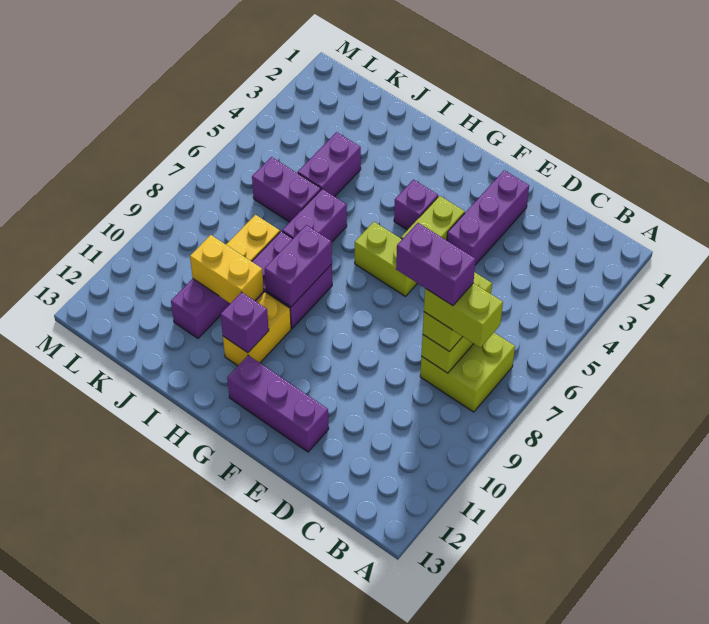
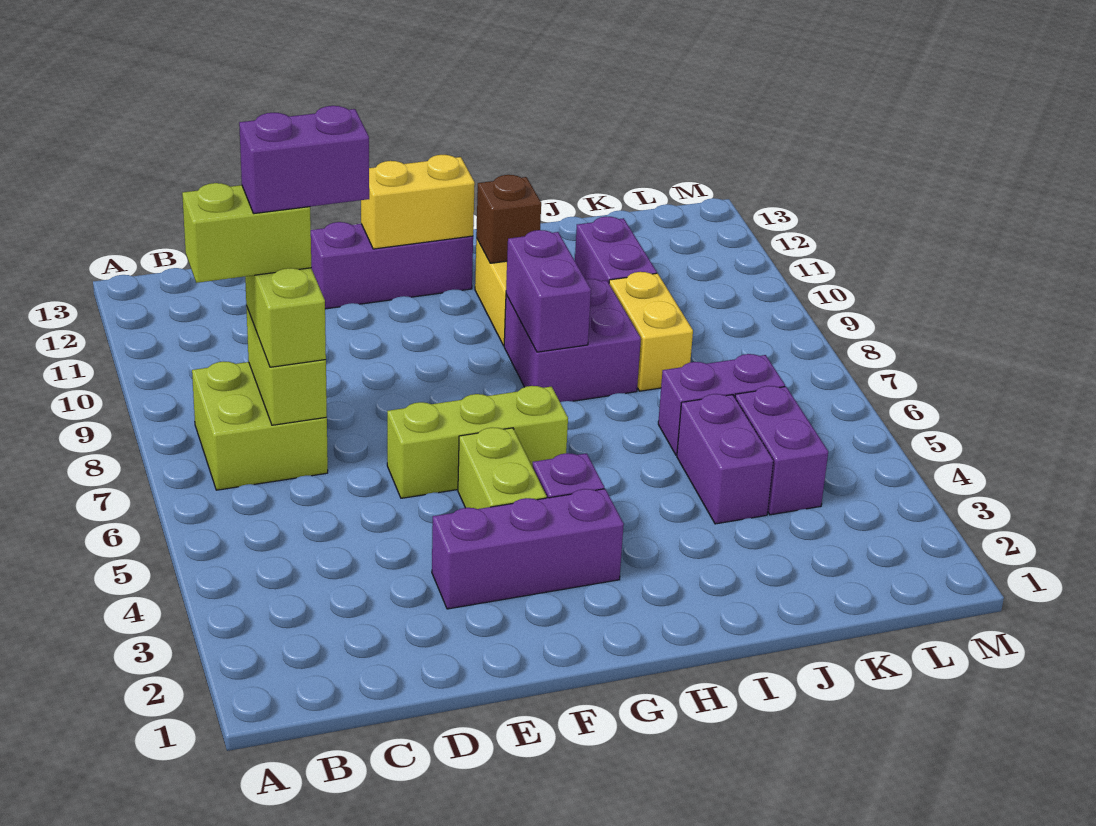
purple 1x3 brick [447,170,529,265] -> purple 1x3 brick turned to [432,489,624,609]
lime 1x2 brick [355,222,417,296] -> lime 1x3 brick [387,386,568,498]
purple 1x1 brick [221,292,269,353] -> brown 1x1 brick [476,175,541,263]
purple 1x2 brick [282,189,347,242] -> purple 1x2 brick moved to [735,386,828,515]
yellow 1x2 brick [190,235,264,304] -> yellow 1x2 brick moved to [361,155,475,249]

